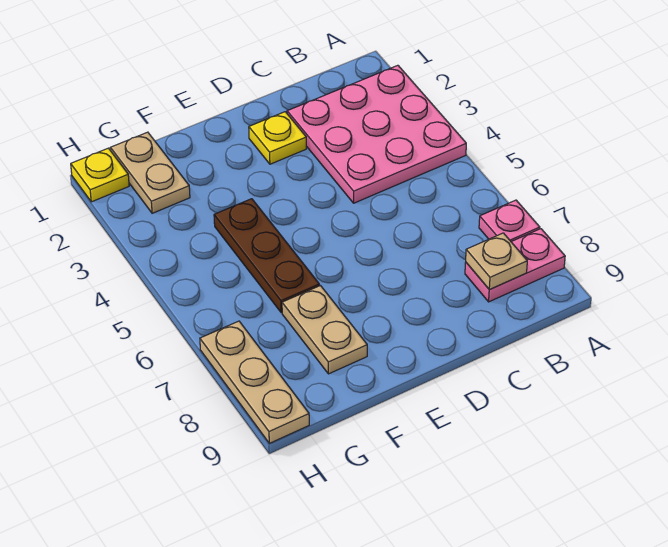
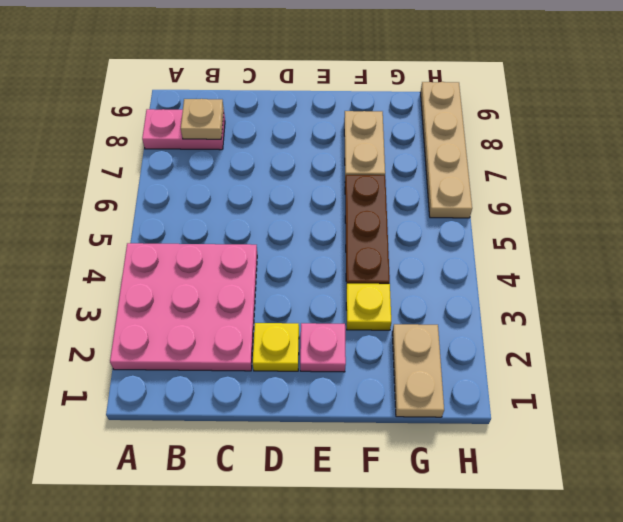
pink 1x1 plate [479,200,540,242] -> pink 1x1 plate moved to [300,323,346,372]
yellow 1x1 plate [71,148,129,202] -> yellow 1x1 plate moved to [346,284,391,330]
tan 1x3 plate [200,321,309,443] -> tan 1x4 plate [421,82,472,218]

